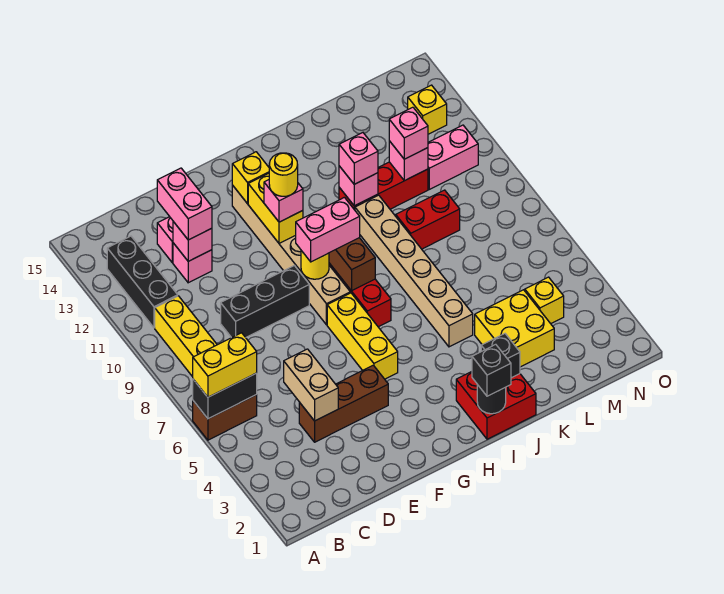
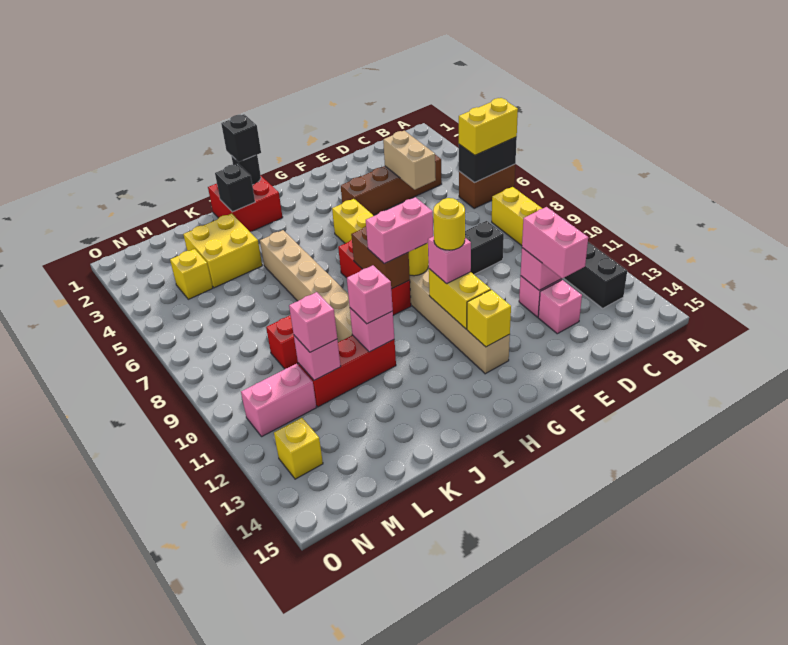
brown 1x3 brick [299,365,388,442] -> brown 1x4 brick [341,155,442,215]

